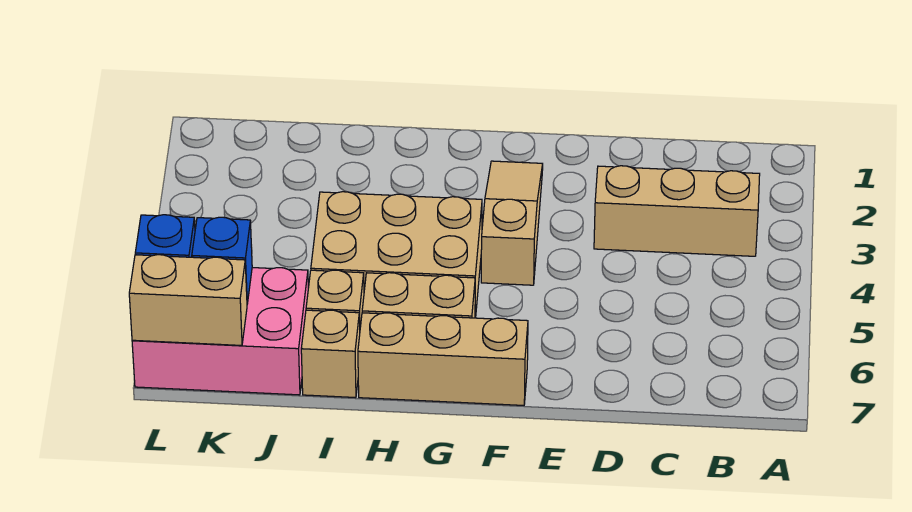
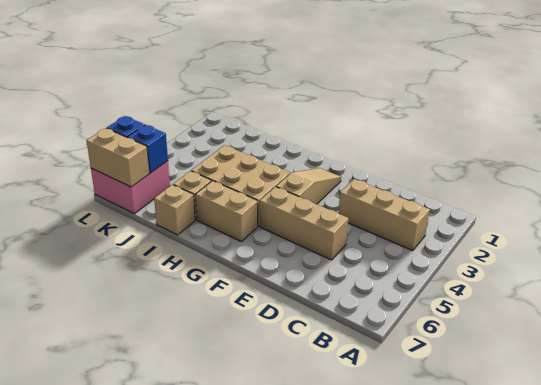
tan 1x3 brick [358,313,528,405] -> tan 1x3 brick moved to [260,187,349,260]
pink 2x3 brick [132,268,308,395] -> pink 2x2 brick [91,161,170,214]

